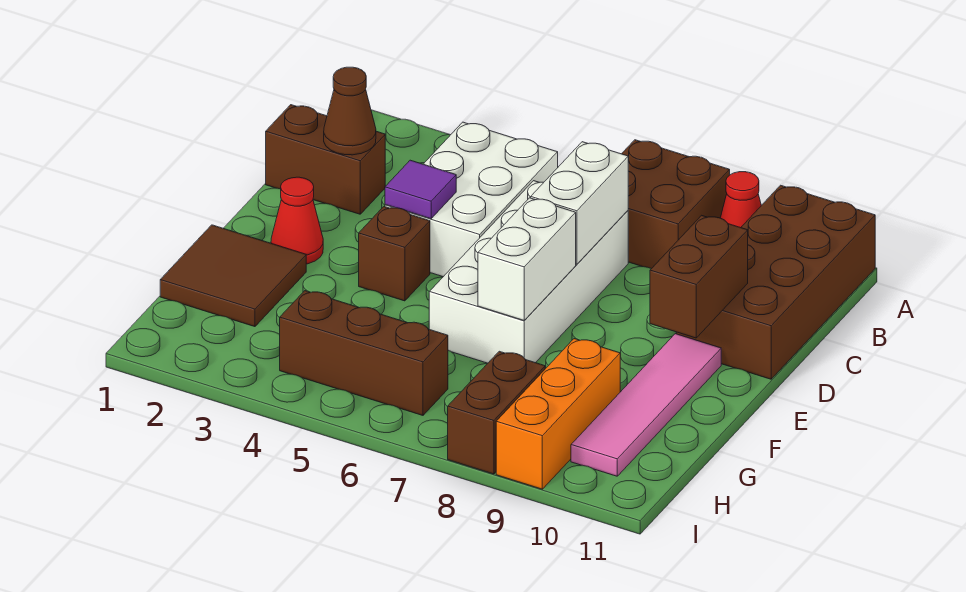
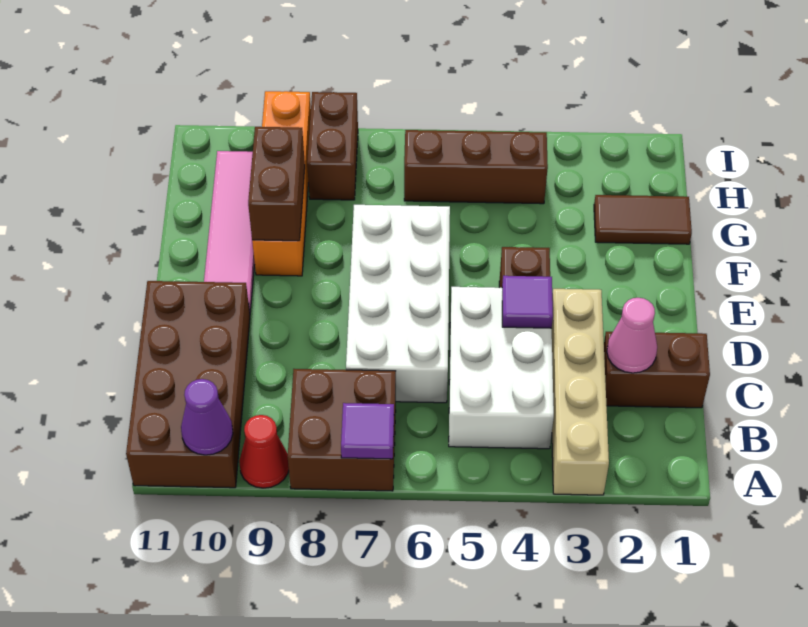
none -> tan 1x4 brick [552,289,609,495]
none -> purple 1x1 tile [341,403,394,459]
none -> purple 1x1 cone [181,379,233,455]
brown 1x1 cone [324,67,376,155] -> pink 1x1 cone [607,298,657,373]
white 1x2 brick [531,142,628,264] -> none
brown 1x2 brick [650,215,748,338] -> brown 1x2 brick moved to [248,127,305,241]
red 1x1 cone [271,177,323,264] -> none
white 1x2 brick [478,198,576,320] -> none
brown 2x2 tile [160,225,306,327] -> brown 1x2 tile [594,195,692,244]
orange 1x3 brick [496,339,620,489] -> orange 1x4 brick [252,91,311,276]

